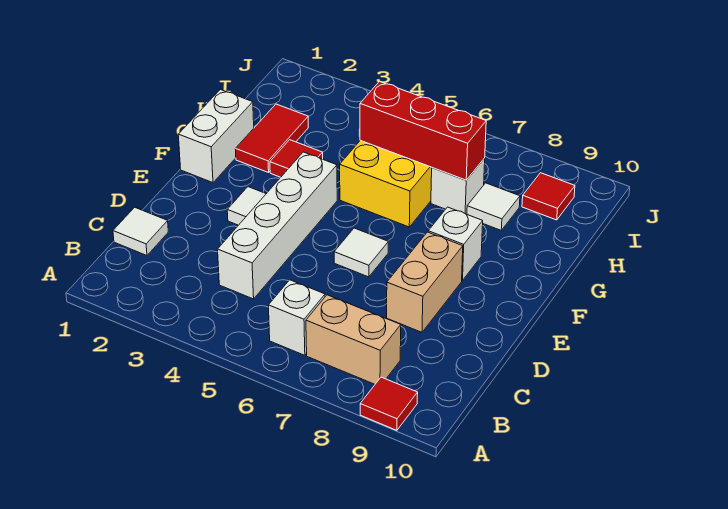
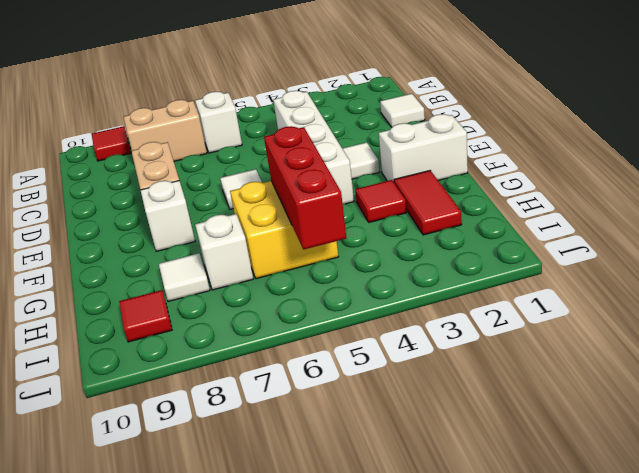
white 1x2 brick [178,90,254,183] -> white 1x2 brick turned to [379,114,468,182]
red 1x3 brick [360,82,486,180] -> red 1x3 brick turned to [264,126,346,250]

